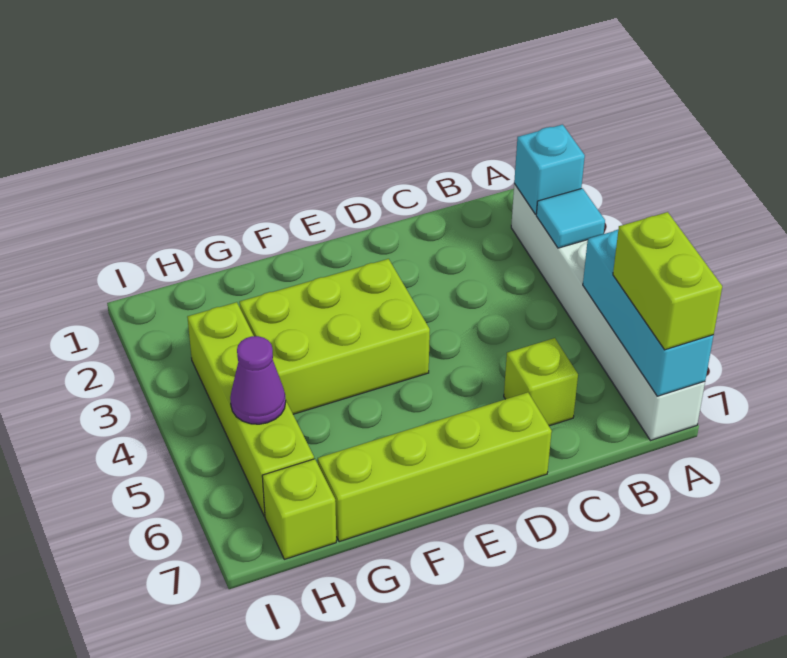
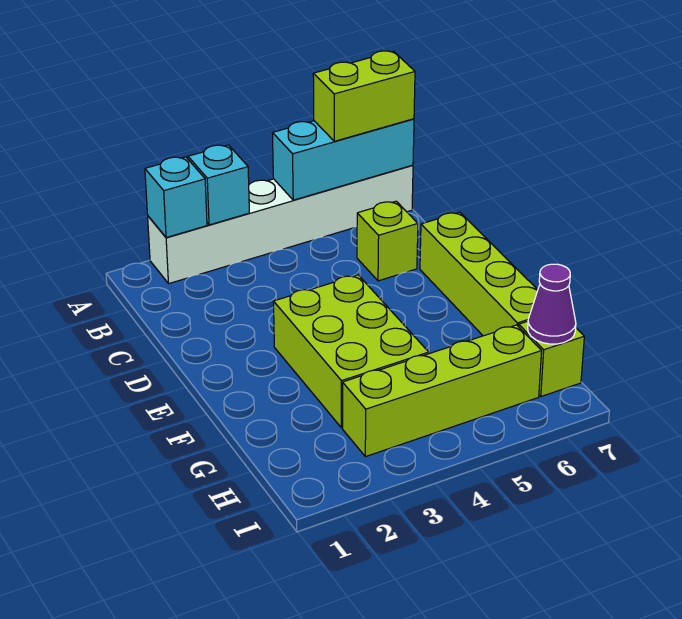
cyan 1x1 tile [536,188,605,248] -> cyan 1x1 brick [188,145,249,225]
purple 1x1 cone [230,336,286,424] -> purple 1x1 cone moved to [528,264,576,344]

